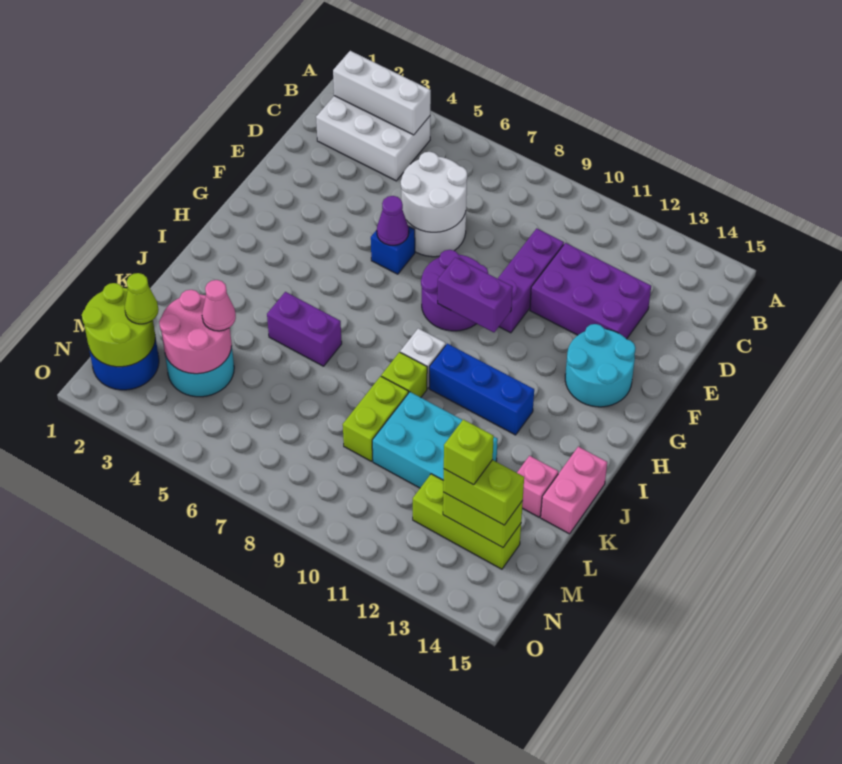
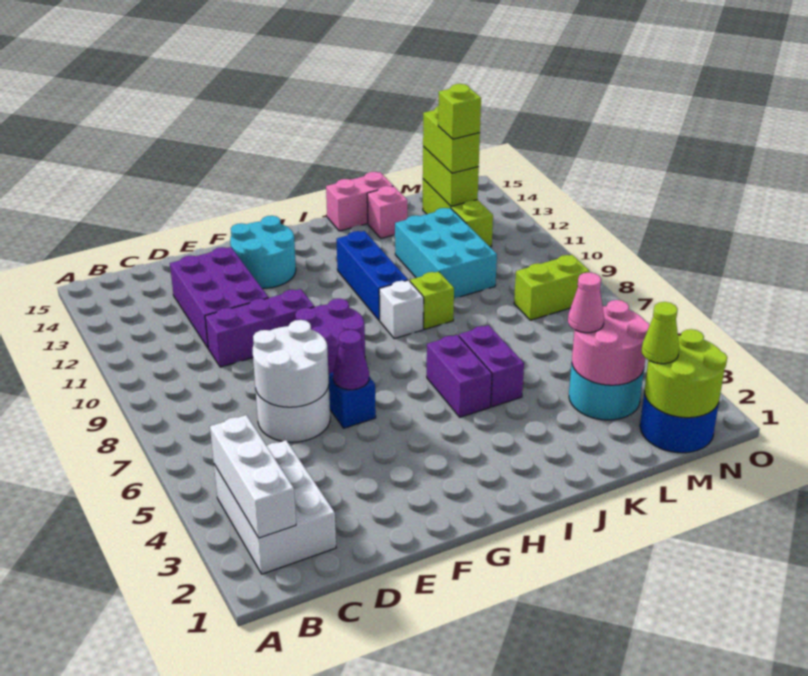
purple 1x2 brick [438,257,513,332] -> purple 1x2 brick moved to [427,335,492,417]
lime 1x2 brick [343,376,408,461] -> lime 1x2 brick moved to [514,255,589,320]

